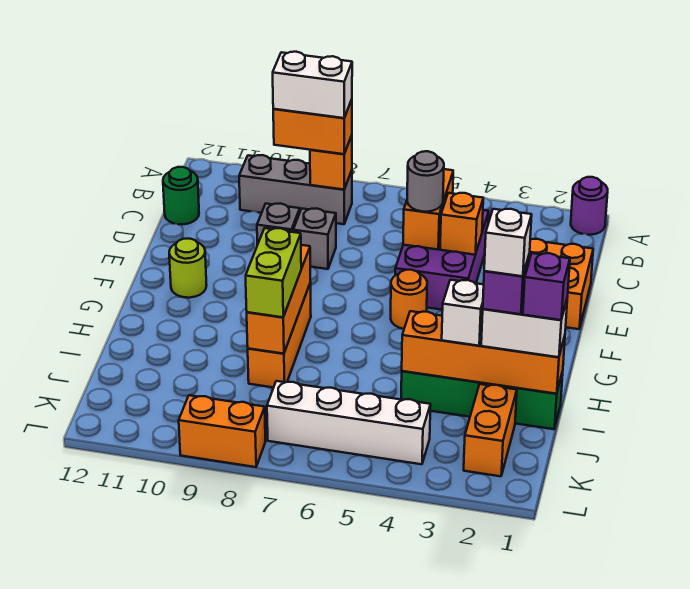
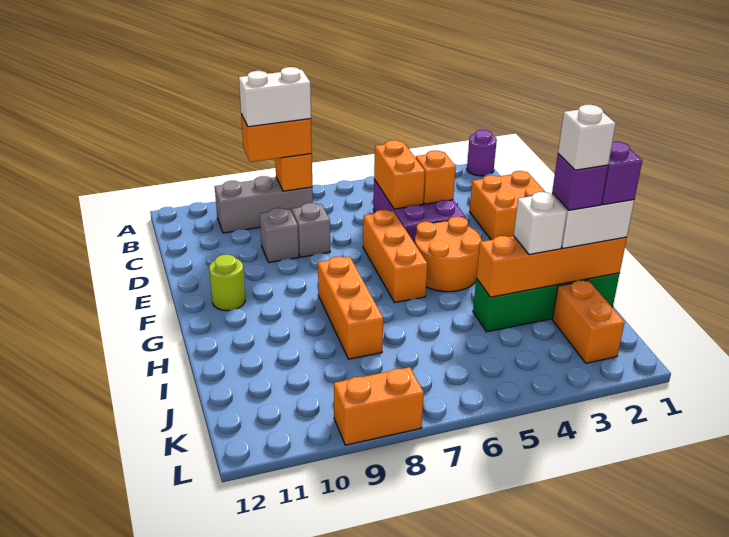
green 1x1 round brick [163,167,199,225] -> none
grey 1x1 round brick [407,151,444,212] -> none
orange 1x1 round brick [391,270,427,329] -> orange 2x2 round brick [415,217,482,292]
orange 1x3 brick [247,245,310,354] -> orange 1x3 brick moved to [363,210,427,303]
lime 1x2 brick [246,228,301,317] -> none
white 1x4 brick [267,381,431,464] -> none

